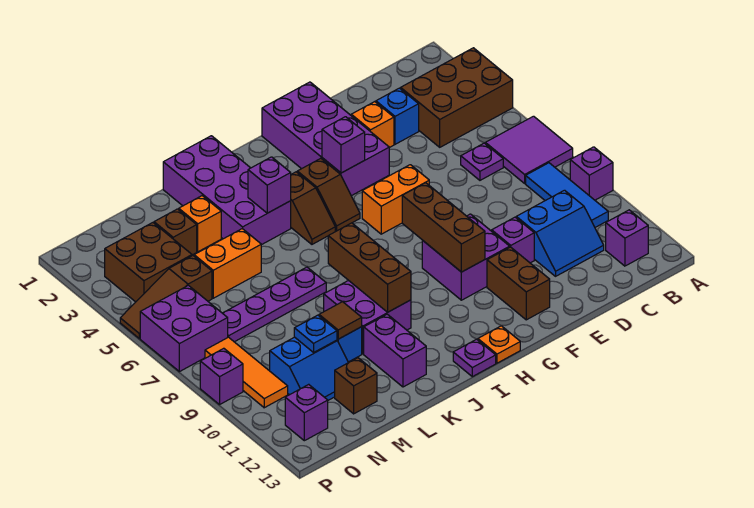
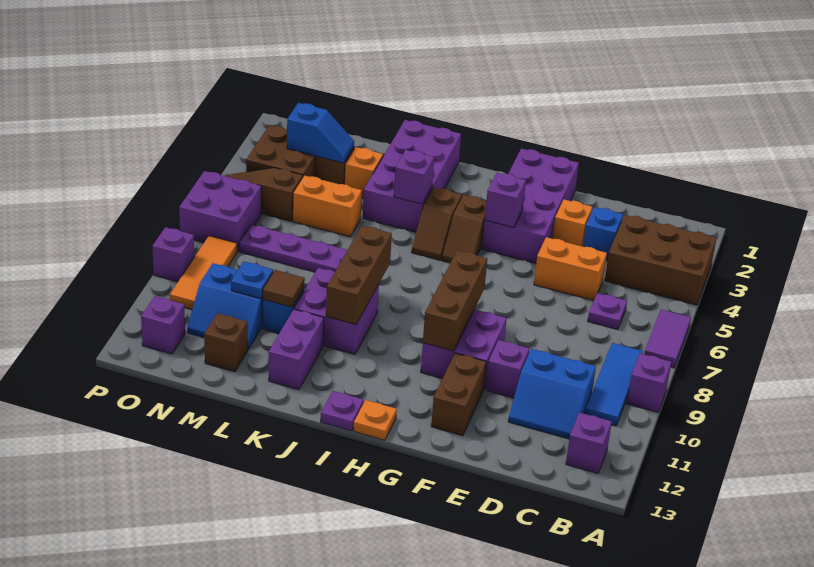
purple 2x2 tile [485,116,573,183] -> purple 1x2 tile [644,309,691,368]
orange 1x2 brick [362,165,429,234] -> orange 1x2 brick moved to [534,237,607,300]
none -> blue 1x2 slope [287,103,354,163]

